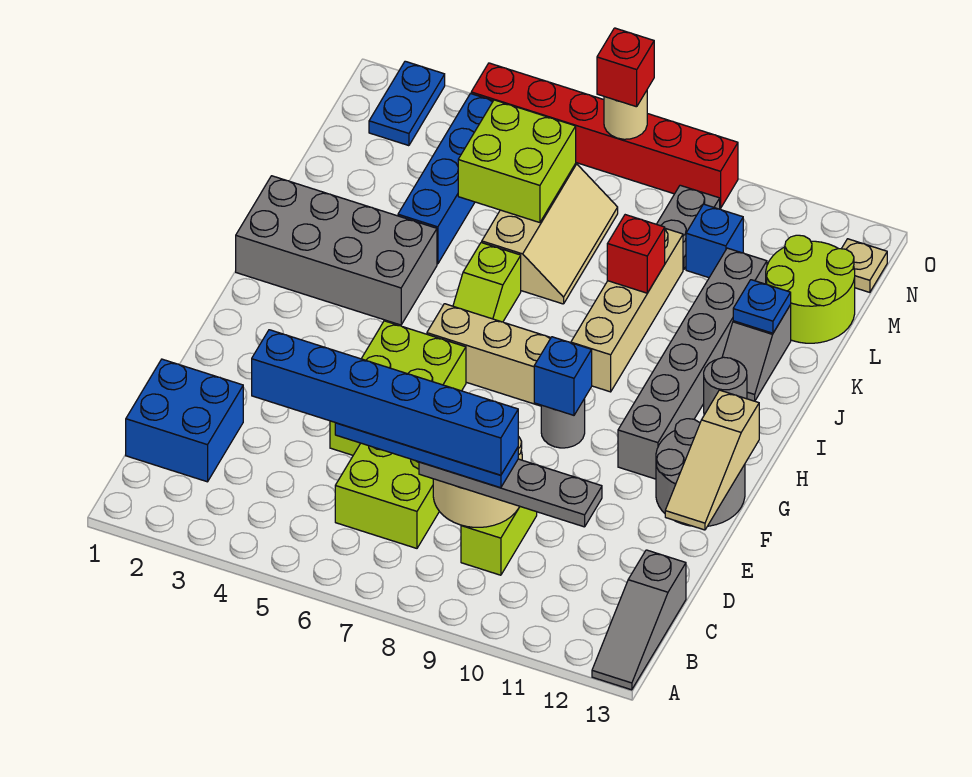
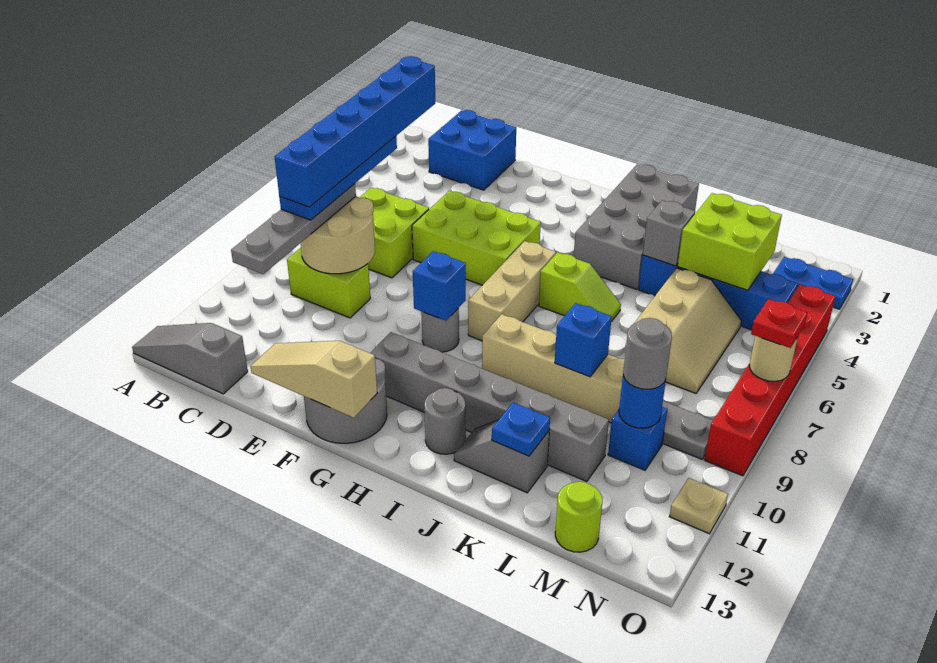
lime 1x2 slope [453,242,521,322] -> lime 1x2 slope turned to [539,252,621,322]
none -> grey 1x1 brick [643,200,695,266]
tan 2x3 slope [482,163,618,304] -> tan 2x3 slope turned to [635,268,741,393]
red 1x1 brick [607,215,665,293] -> blue 1x1 brick [555,303,612,377]
lime 2x2 brick [458,100,576,223] -> lime 2x2 brick moved to [678,193,782,290]
lime 2x2 round brick [766,235,855,343] -> lime 1x1 round brick [555,482,602,552]
none -> blue 1x1 round brick [619,375,666,428]
none -> grey 1x1 round brick [623,318,672,389]
tan 1x1 plate [842,239,887,292] -> tan 1x1 plate moved to [669,478,728,534]
red 1x1 brick [597,28,654,107] -> red 1x1 plate [751,299,808,348]

